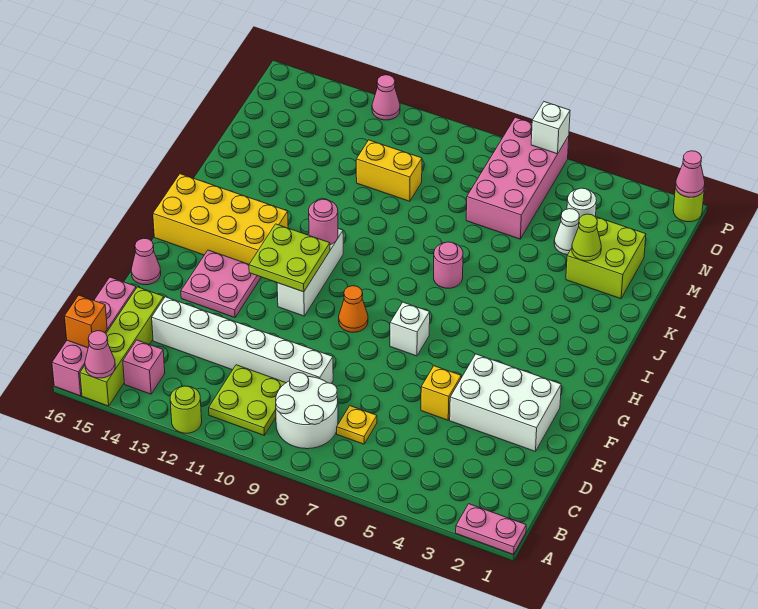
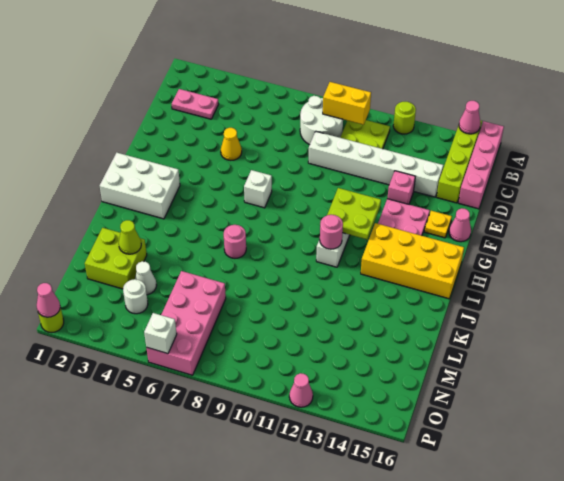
pink 1x2 plate [456,504,526,554] -> pink 1x2 plate moved to [172,89,219,119]
pink 1x1 brick [123,340,165,394] -> pink 1x1 brick moved to [387,171,415,204]
orange 1x1 brick [65,295,107,348] -> none
yellow 1x1 plate [337,406,377,444] -> yellow 1x1 plate moved to [425,211,452,238]
white 2x3 brick [450,354,561,452] -> white 2x3 brick moved to [100,153,180,219]
yellow 1x1 brick [421,366,461,420] -> yellow 1x1 cone [221,128,242,160]
orange 1x1 cone [339,286,368,332] -> none
yellow 1x2 brick [356,140,422,201] -> yellow 1x2 brick moved to [323,82,371,125]

